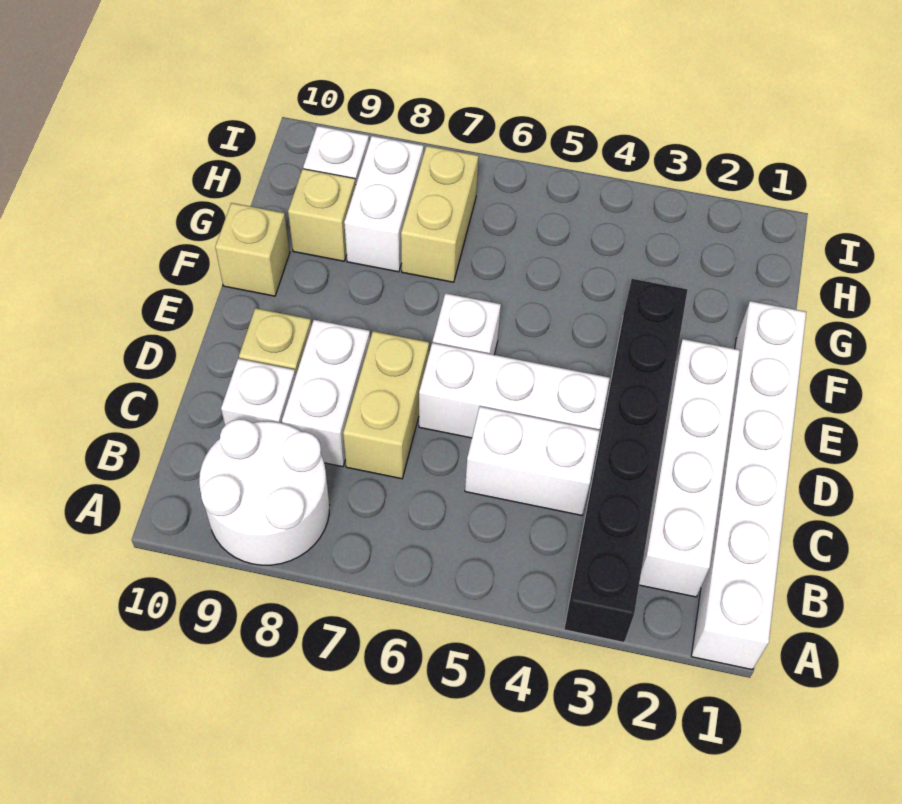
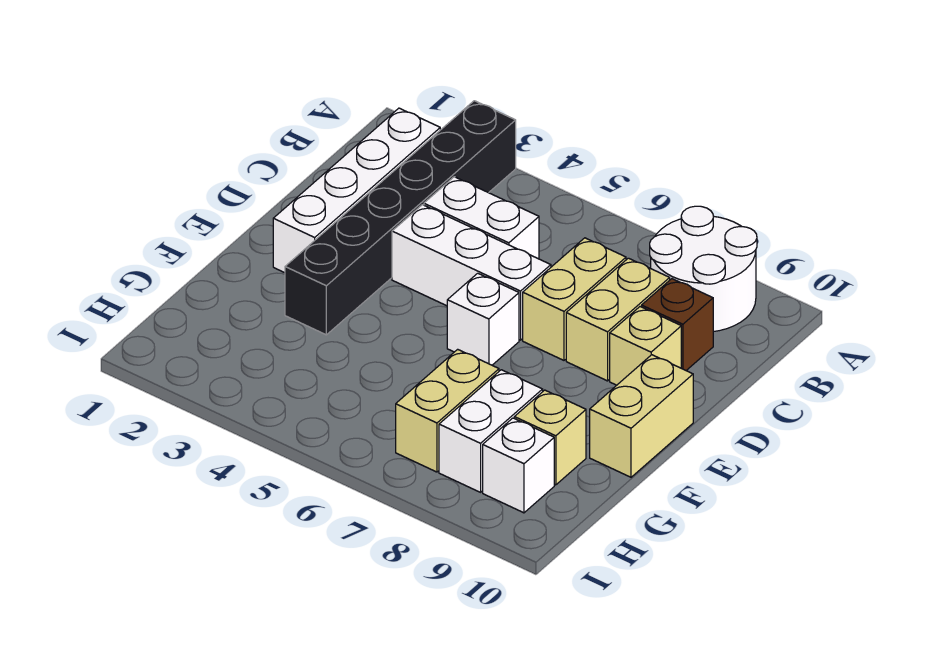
white 1x6 brick [691,301,806,670] -> none
white 1x2 brick [282,320,370,467] -> tan 1x2 brick [566,258,670,381]
white 1x1 brick [221,359,296,425] -> brown 1x1 brick [642,279,713,370]
tan 1x1 brick [215,203,290,296] -> tan 1x2 brick [590,355,693,477]

